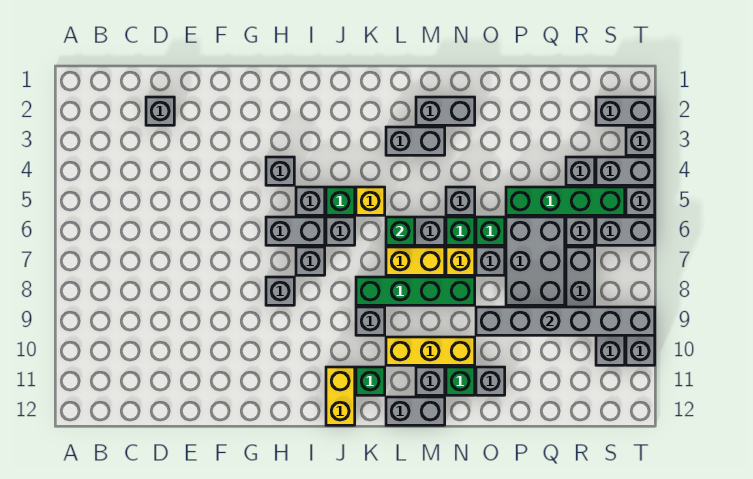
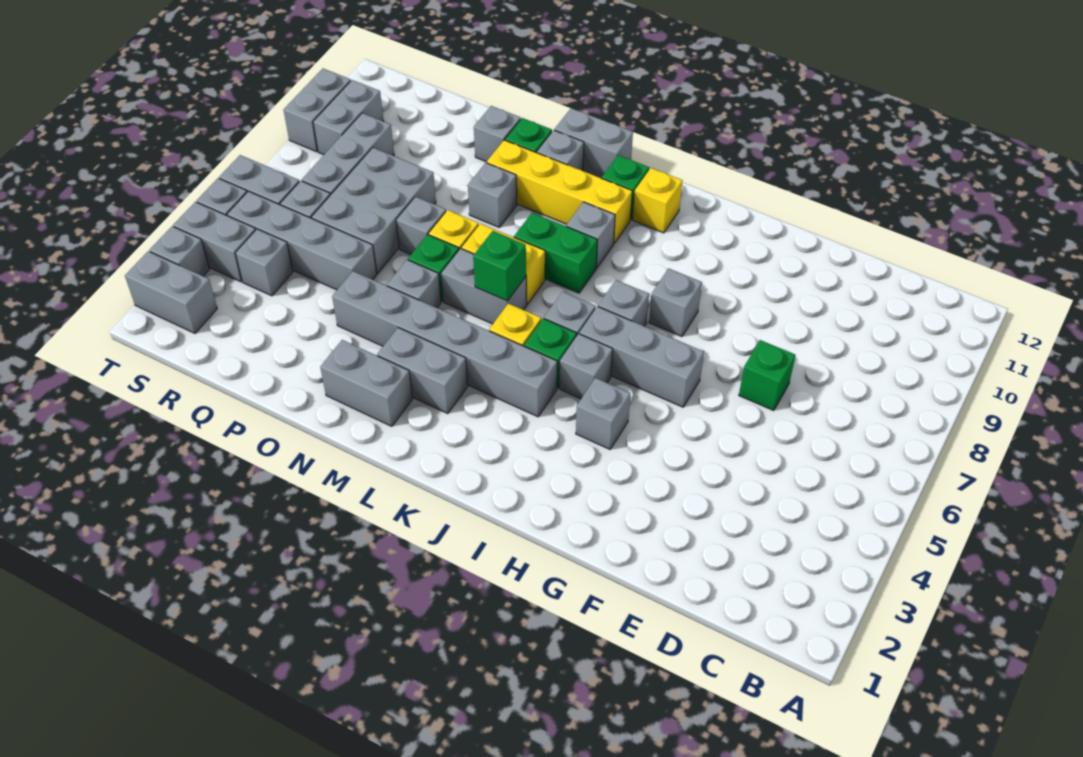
grey 1x1 brick [146,97,174,125] -> grey 1x1 brick moved to [468,163,517,228]
grey 1x2 brick [266,217,325,245] -> grey 1x3 brick [579,307,704,407]
yellow 1x2 brick [326,367,355,425] -> yellow 1x1 brick [633,168,682,233]
green 1x4 brick [356,277,475,305] -> green 1x2 brick [514,213,597,293]
yellow 1x3 brick [386,337,475,365] -> yellow 1x4 brick [487,140,632,243]
green 1x1 brick [476,217,505,245] -> green 1x1 brick moved to [739,340,795,411]
grey 1x6 brick [476,307,655,335] -> grey 1x6 brick moved to [332,271,557,417]
green 1x4 brick [506,187,625,215] -> grey 1x4 brick [227,191,377,290]

